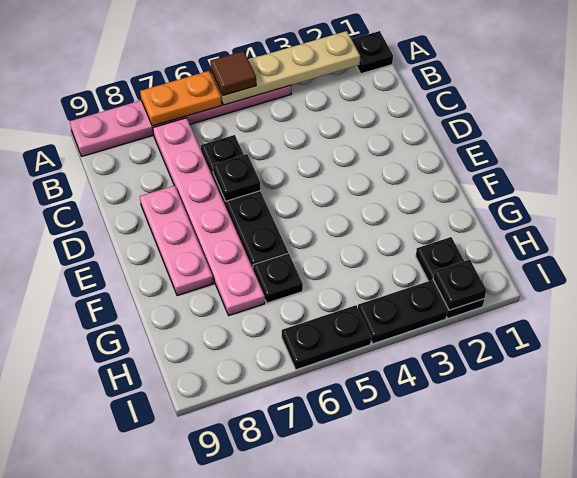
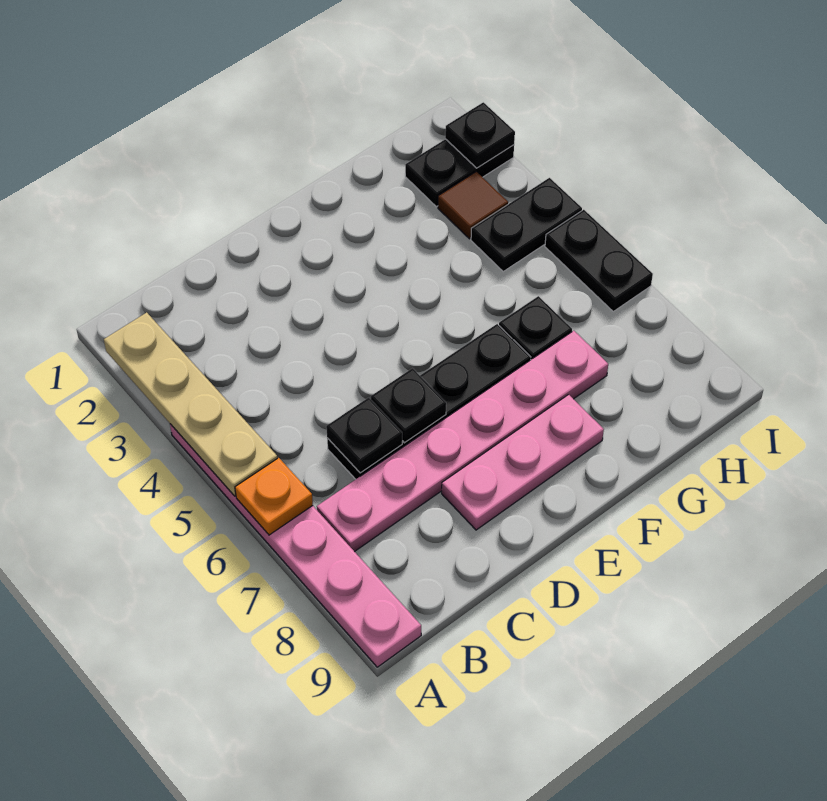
black 1x1 plate [352,31,393,74] -> black 1x1 plate moved to [326,398,402,473]
brown 1x1 tile [210,51,256,95] -> brown 1x1 tile moved to [438,172,508,239]
orange 1x2 plate [140,71,222,126] -> orange 1x1 plate [235,458,313,535]
black 1x2 plate [358,281,447,344] -> black 1x2 plate turned to [471,178,582,271]

